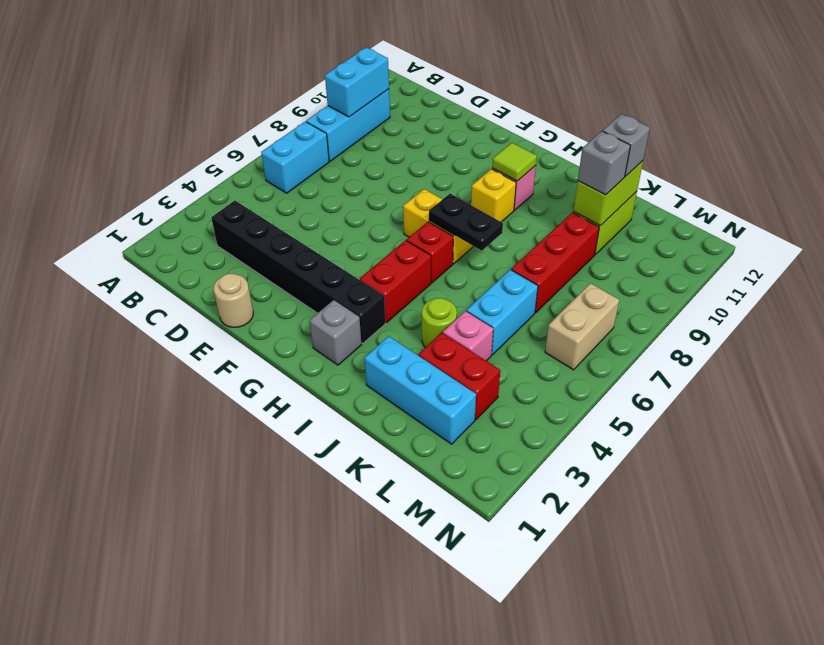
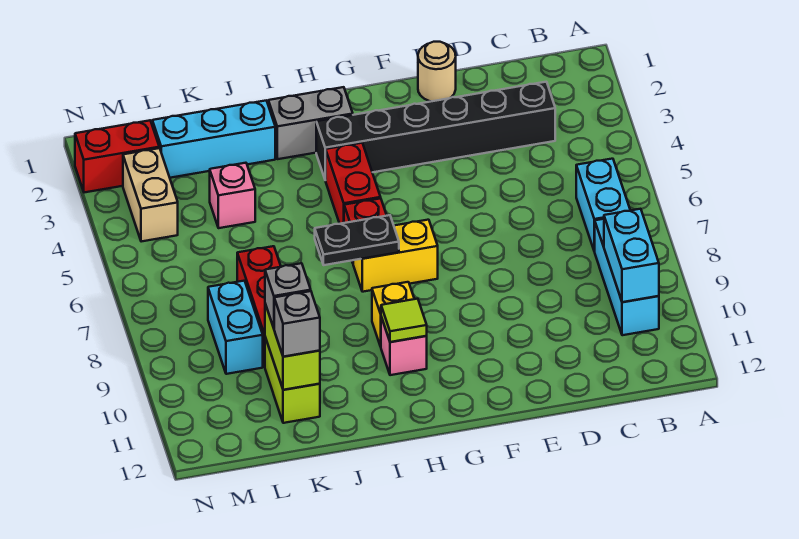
grey 1x1 brick [309,300,362,365] -> grey 1x2 brick [268,87,353,159]
lime 1x1 round brick [422,298,457,348] -> none
red 1x2 brick [419,333,500,420] -> red 1x2 brick moved to [75,120,159,193]
cyan 1x2 brick [467,270,538,355] -> cyan 1x2 brick moved to [208,281,263,374]
tan 1x2 brick [545,283,619,370] -> tan 1x2 brick moved to [123,148,178,242]

